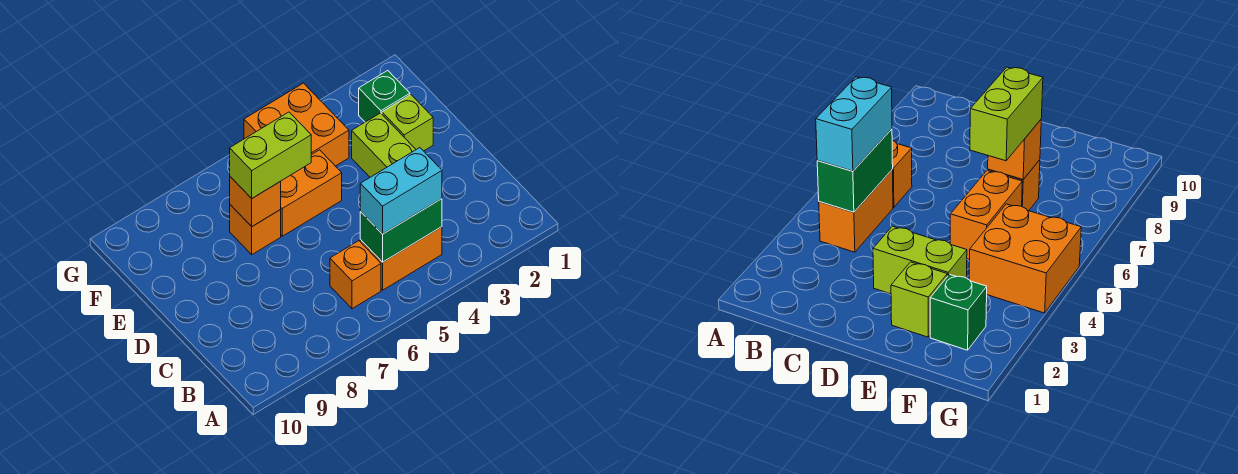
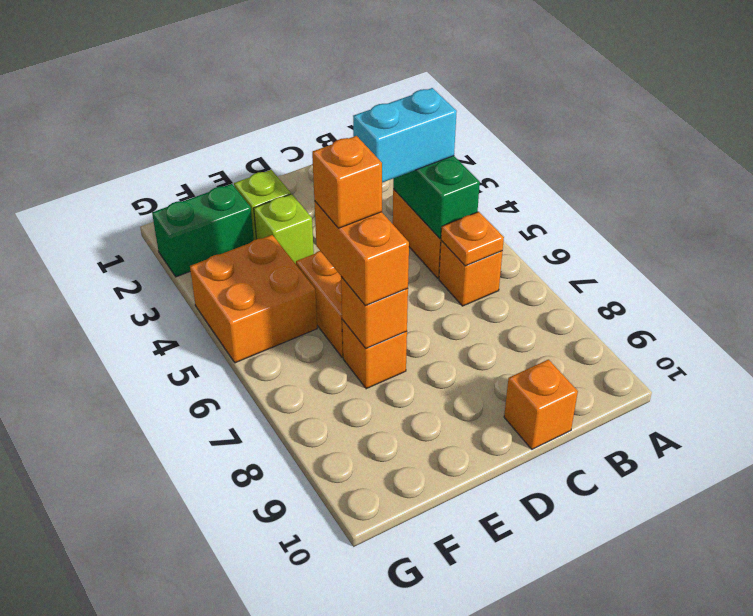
cyan 1x2 brick [360,148,442,234] -> cyan 1x2 brick turned to [353,88,457,183]
none -> orange 1x1 plate [441,212,504,266]
none -> orange 1x1 brick [504,360,578,449]
lime 1x2 brick [352,113,416,177] -> lime 1x1 brick [254,194,314,264]
lime 1x2 brick [230,112,311,198] -> orange 1x2 brick [314,201,409,306]
none -> orange 1x1 brick [312,136,382,228]
green 1x1 brick [359,71,410,122] -> green 1x2 brick [152,184,254,277]

